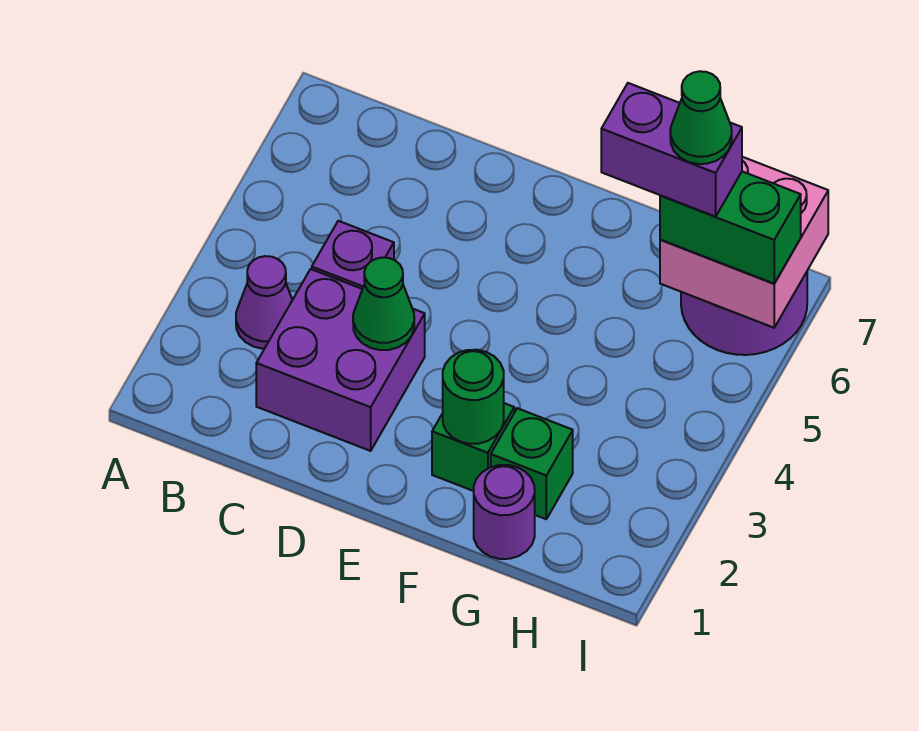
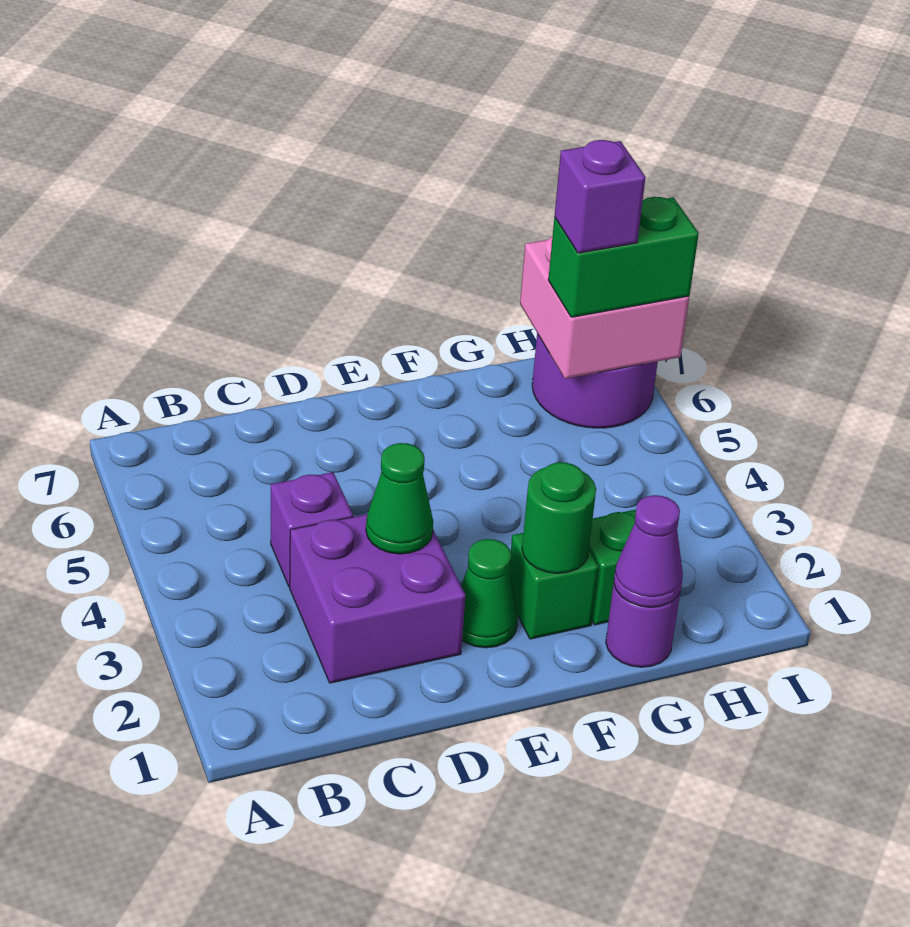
purple 1x1 cone [236,256,292,349] -> purple 1x1 cone moved to [614,495,683,607]
purple 1x2 brick [601,83,742,217] -> purple 1x1 brick [554,140,646,253]
green 1x1 cone [670,71,732,164] -> green 1x1 cone moved to [461,539,518,648]

